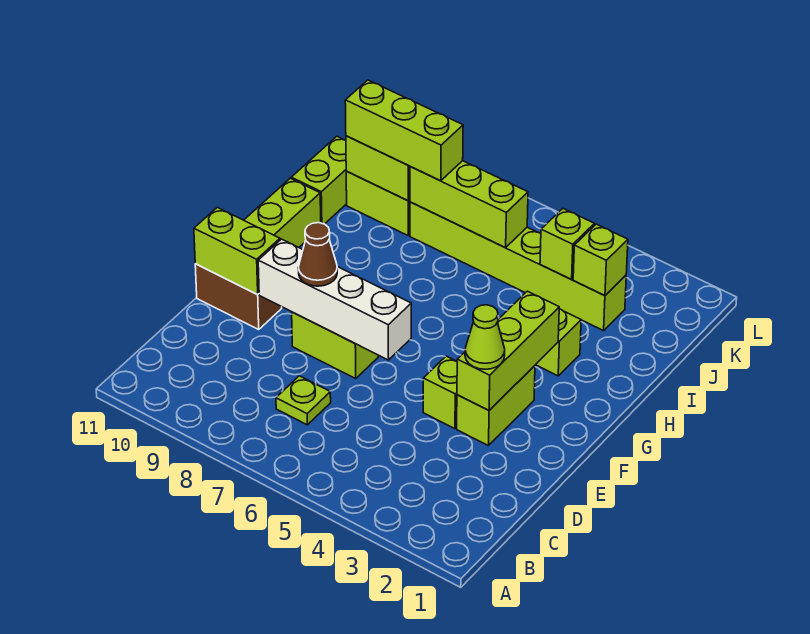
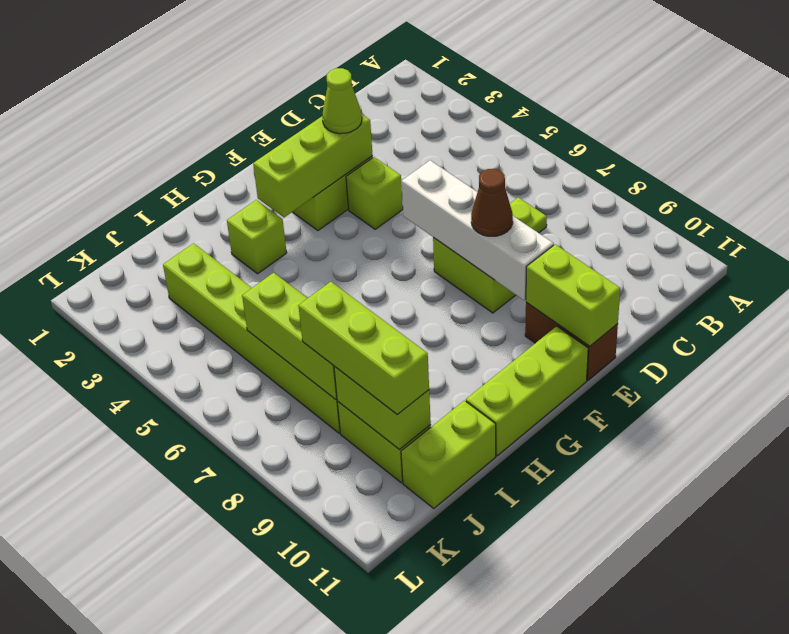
lime 1x1 brick [573,224,628,296] -> none
lime 1x1 brick [540,209,594,279] -> none

